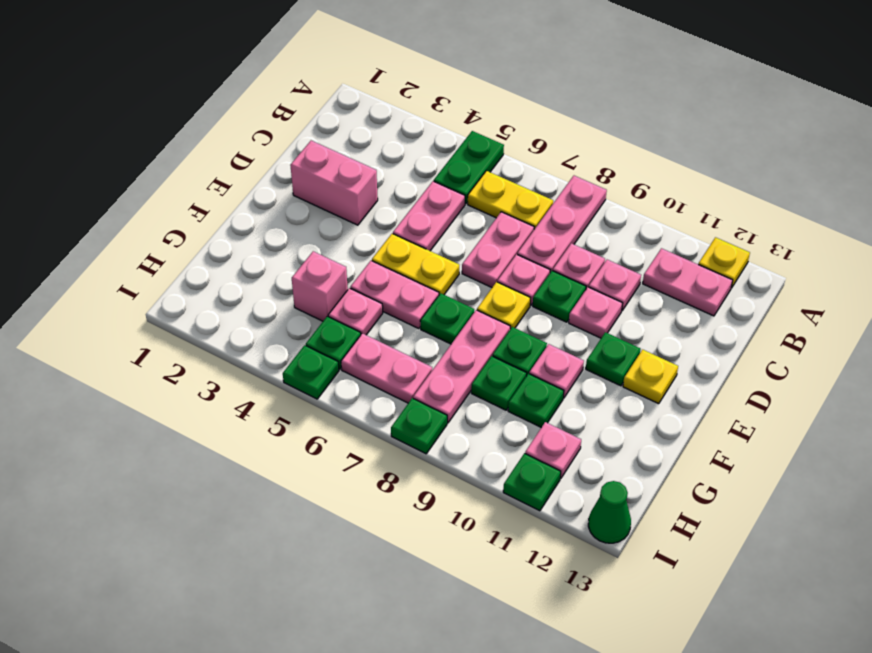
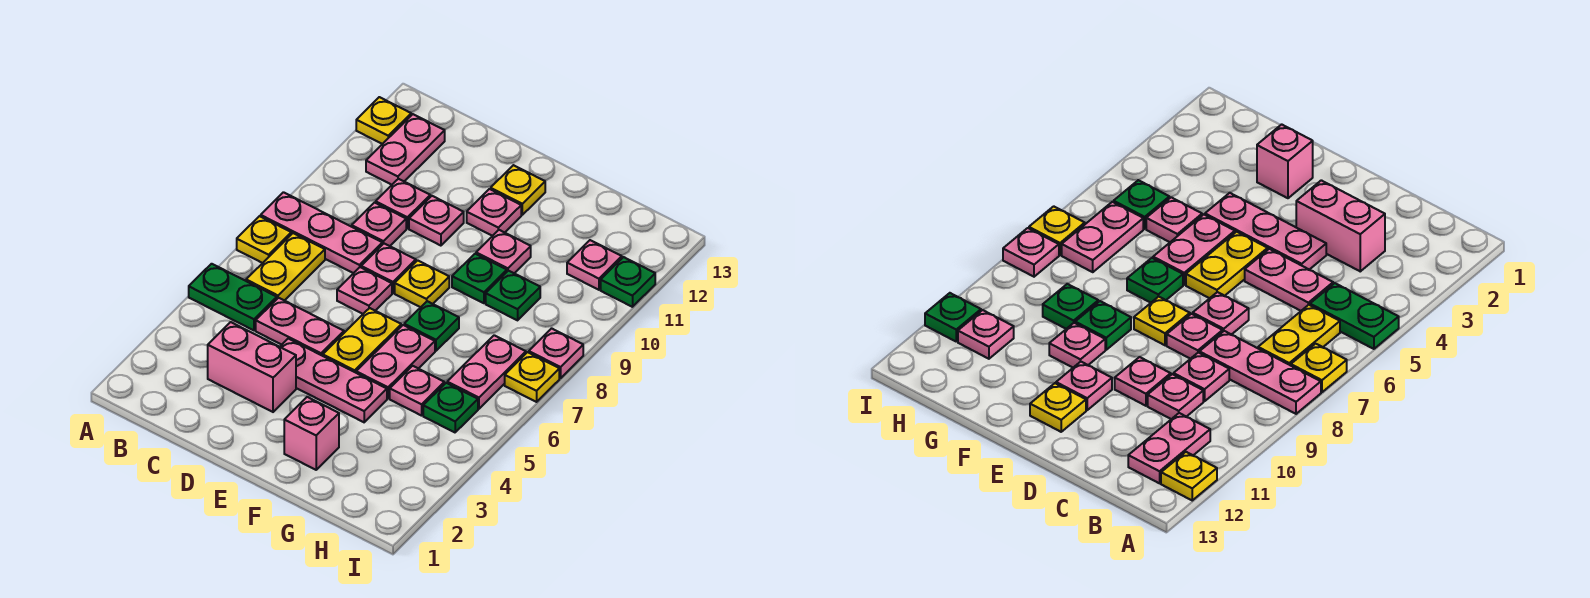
none -> yellow 1x1 plate [237,216,291,263]
pink 1x2 plate [462,212,534,287] -> pink 1x1 plate [337,267,392,314]
pink 1x2 brick [290,141,378,225] -> pink 1x2 brick turned to [208,322,296,412]
green 1x1 plate [533,271,586,322] -> none
green 1x1 plate [586,332,641,386] -> pink 1x1 plate [467,189,521,236]
pink 1x3 plate [413,310,510,423] -> pink 1x3 plate moved to [280,339,387,422]
pink 1x1 brick [292,251,348,321] -> pink 1x1 brick moved to [284,397,339,470]
green 1x1 plate [508,374,564,427] -> none
green 1x1 plate [283,345,339,399] -> none
none -> yellow 1x1 plate [505,352,559,402]
green 1x1 plate [391,398,447,454] -> pink 1x1 plate [529,328,583,378]
green 1x1 cone [588,481,631,543] -> none

